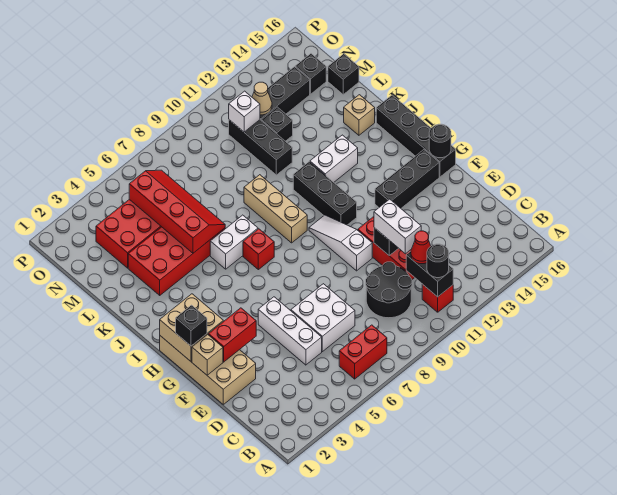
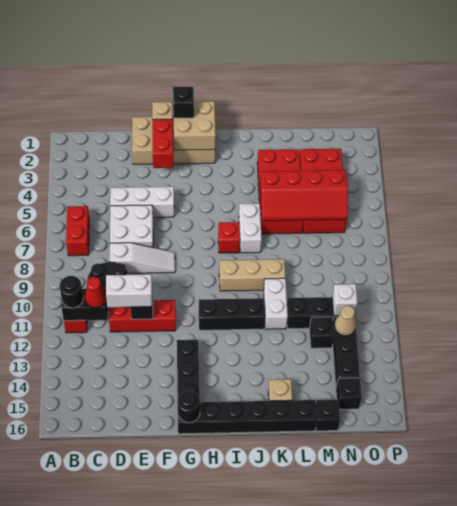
white 1x3 slope [309,215,372,271] -> white 1x3 slope moved to [110,243,175,273]
black 1x4 brick [376,95,456,177] -> black 1x6 brick [178,400,317,434]
white 1x2 brick [310,135,358,182] -> white 1x2 brick moved to [264,278,288,329]

